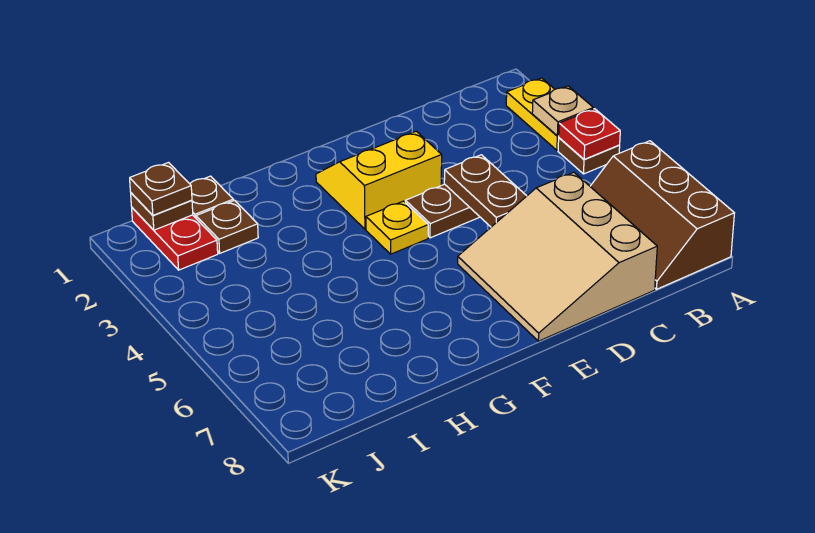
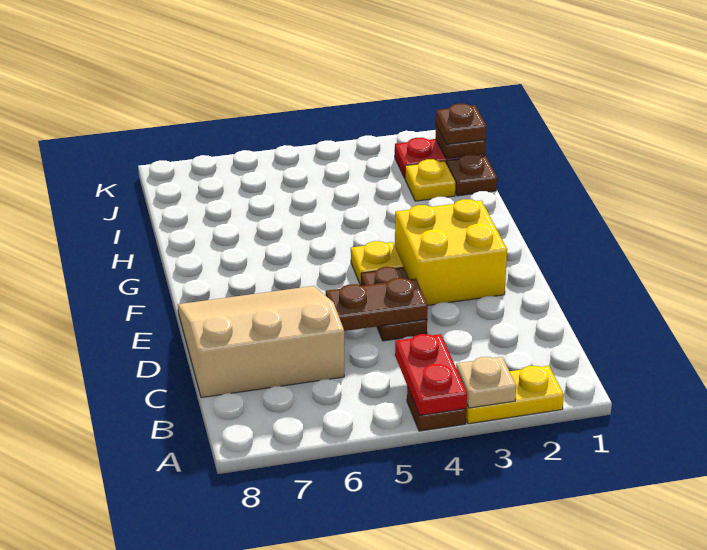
red 1x1 plate [559,109,620,159] -> red 1x2 plate [395,334,467,415]
brown 2x3 slope [590,141,734,289] -> none
yellow 2x2 slope [316,131,442,229] -> yellow 2x2 brick [395,199,507,305]
brown 1x1 plate [196,200,258,253] -> yellow 1x1 plate [405,159,455,201]

